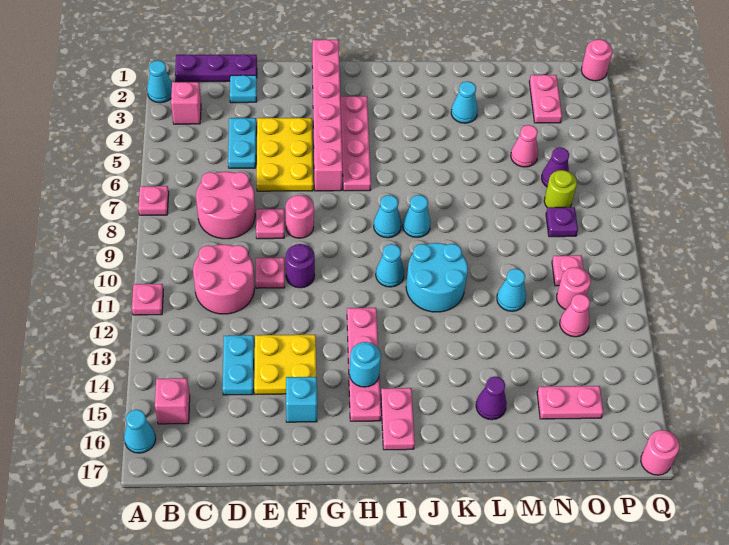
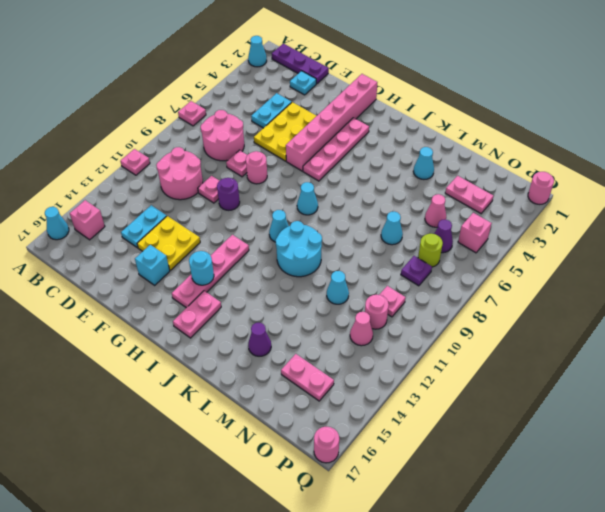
pink 1x1 brick [171,82,201,124] -> pink 1x1 brick moved to [458,213,492,253]
cyan 1x1 cone [403,195,431,237] -> cyan 1x1 cone moved to [381,211,403,245]
pink 1x2 plate [529,75,562,123] -> pink 1x2 plate turned to [445,176,493,214]

